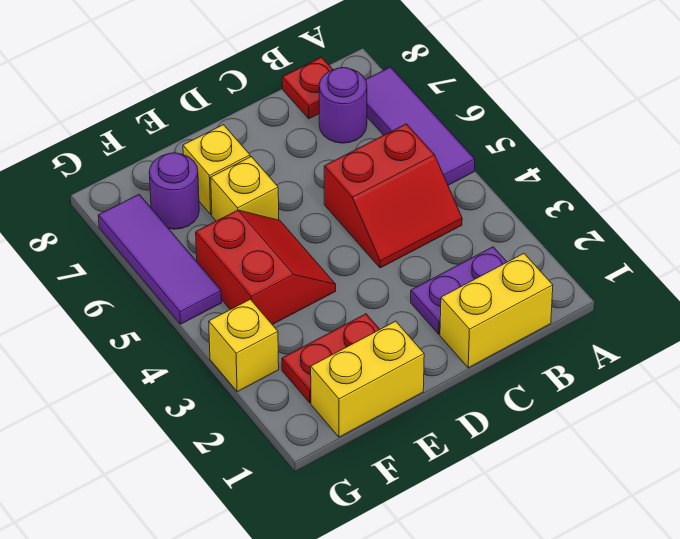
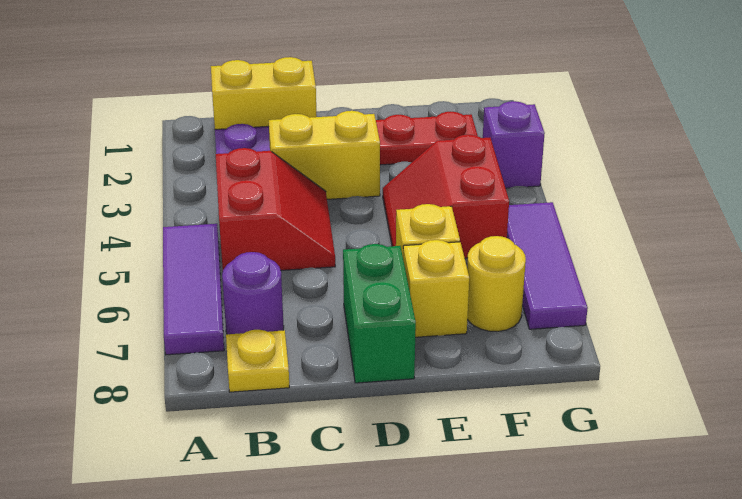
red 2x2 slope [324,124,462,268] -> red 2x2 slope turned to [216,148,335,270]
red 1x1 plate [282,57,333,119] -> yellow 1x1 plate [226,330,289,392]
none -> green 1x2 brick [343,244,416,383]
yellow 1x2 brick [311,321,424,437] -> yellow 1x2 brick moved to [269,111,380,199]
purple 1x1 round brick [149,153,199,229] -> yellow 1x1 round brick [467,236,526,332]
yellow 1x1 brick [209,299,279,392] -> purple 1x1 brick [483,101,545,188]

